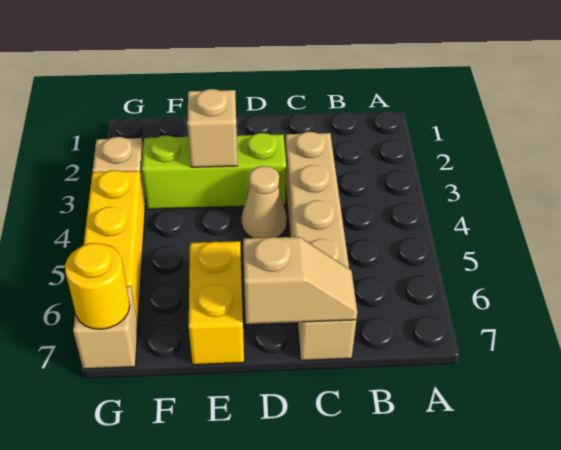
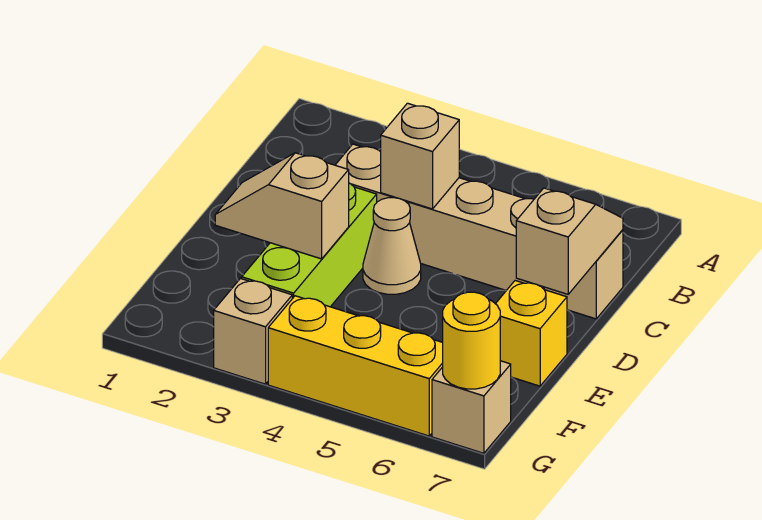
none -> tan 1x1 brick [381,103,459,209]
yellow 1x2 brick [189,241,244,365] -> yellow 1x1 brick [496,281,567,386]

